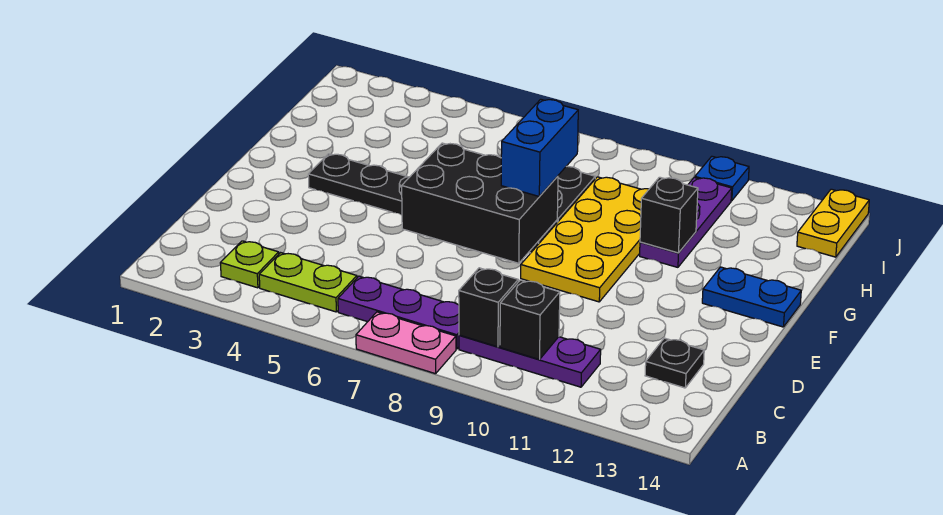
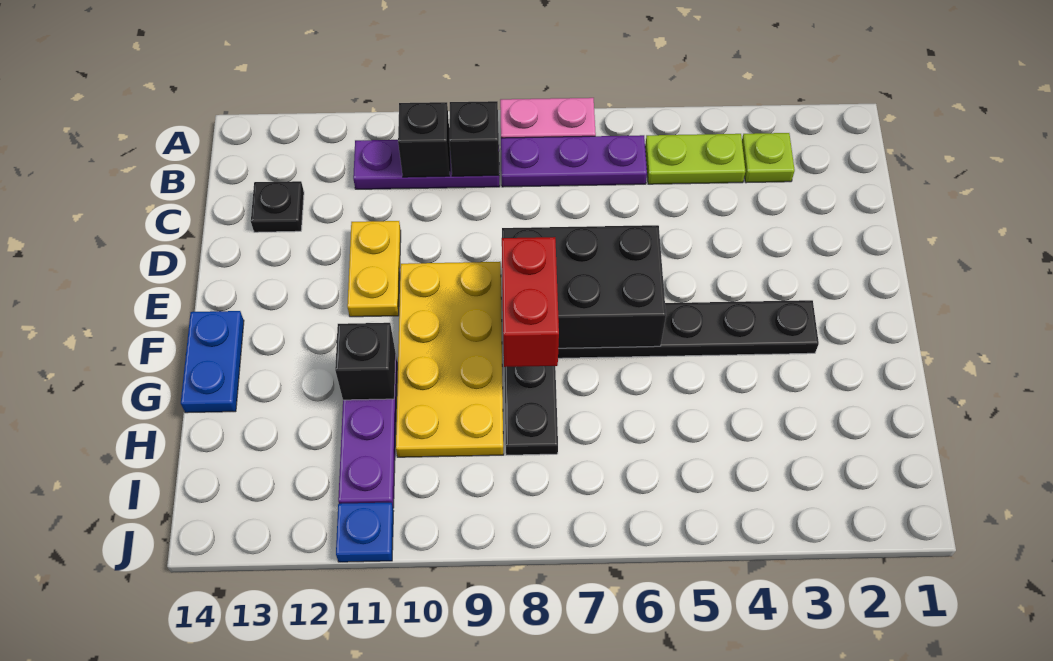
blue 1x2 brick [501,99,578,196] -> red 1x2 brick [502,237,559,367]
blue 1x2 plate [702,267,801,327] -> blue 1x2 plate turned to [181,311,244,413]
yellow 1x2 plate [797,189,869,257] -> yellow 1x2 plate moved to [347,221,401,317]

